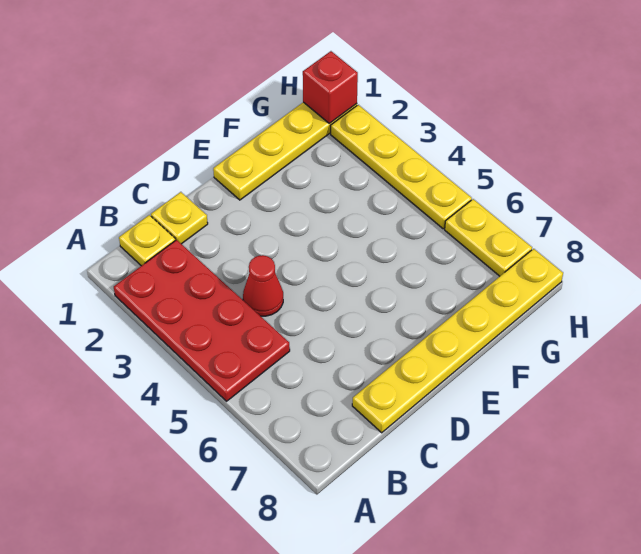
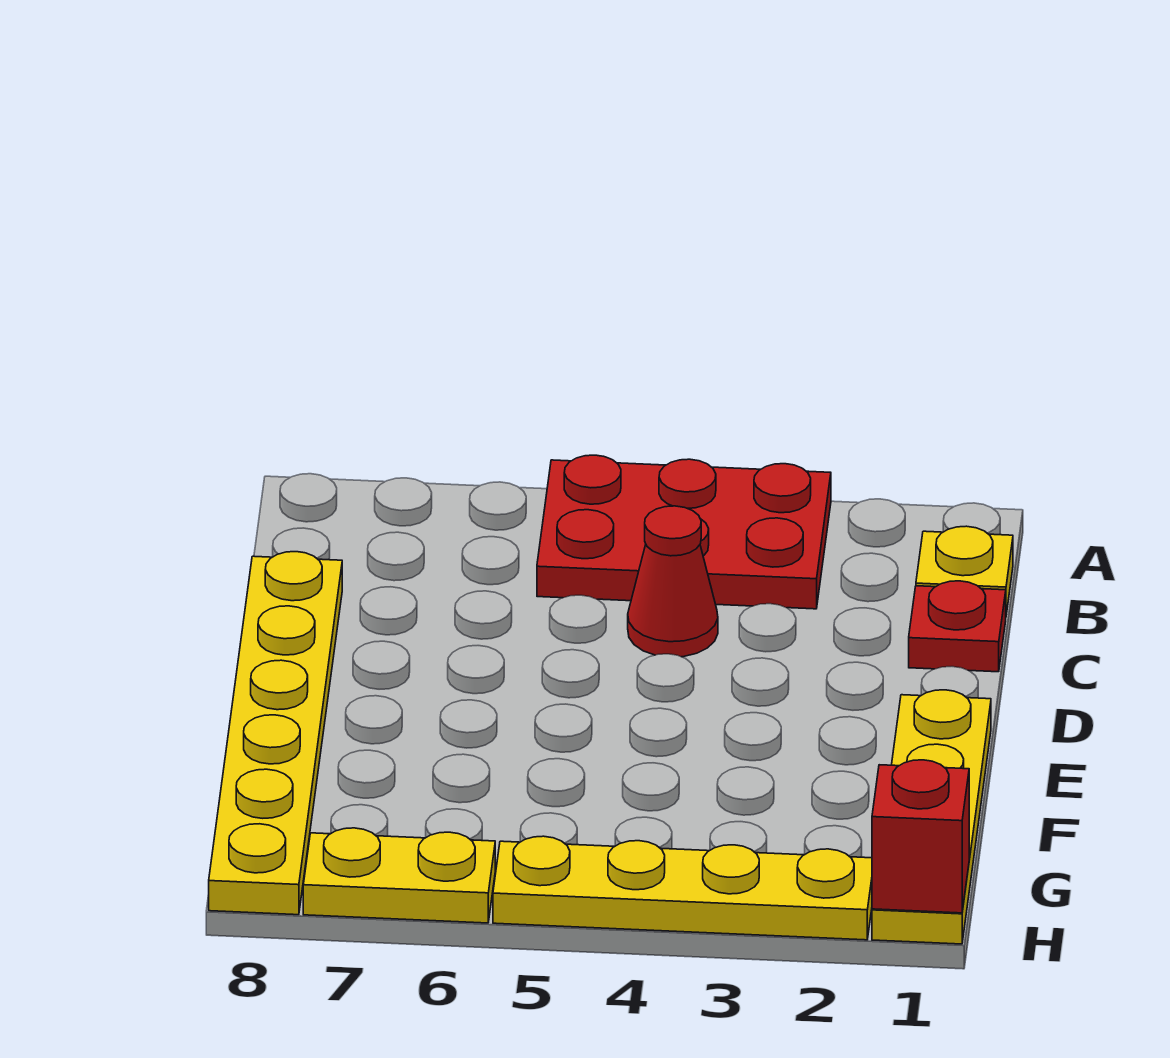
red 2x4 plate [114,240,290,401] -> red 2x3 plate [537,455,831,609]
yellow 1x1 plate [151,192,208,244] -> red 1x1 plate [909,581,1006,672]

